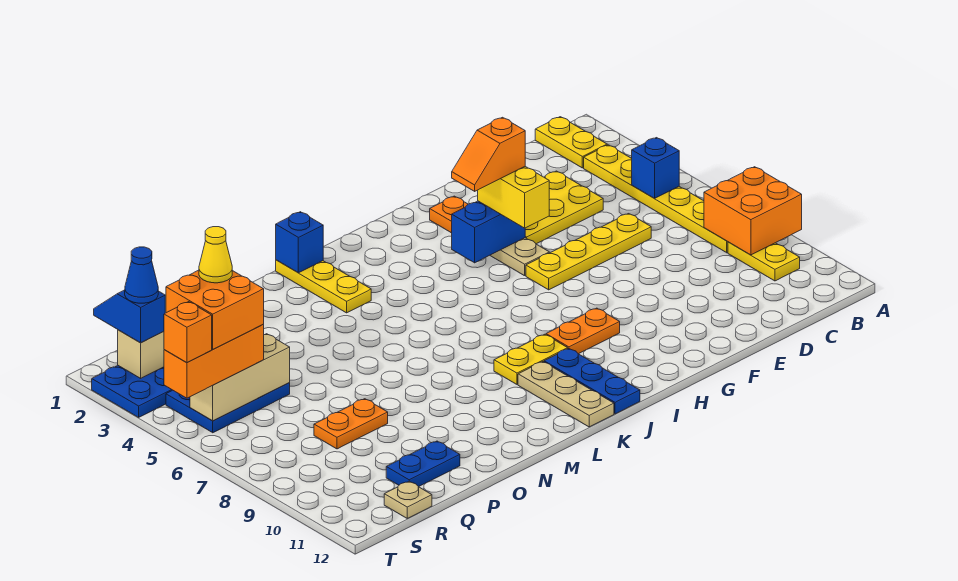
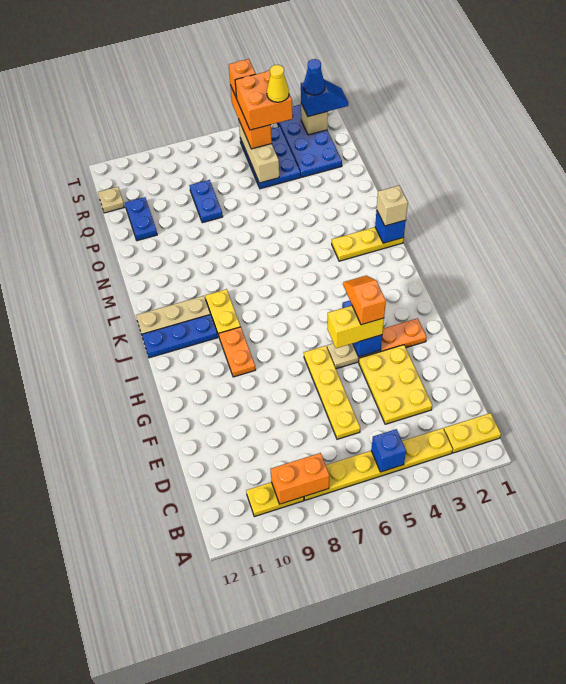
orange 2x2 brick [704,167,802,255] -> orange 1x2 brick [271,453,329,504]
none -> tan 1x1 brick [377,186,408,226]
orange 1x2 plate [314,399,388,449] -> blue 1x2 plate [189,180,223,223]

